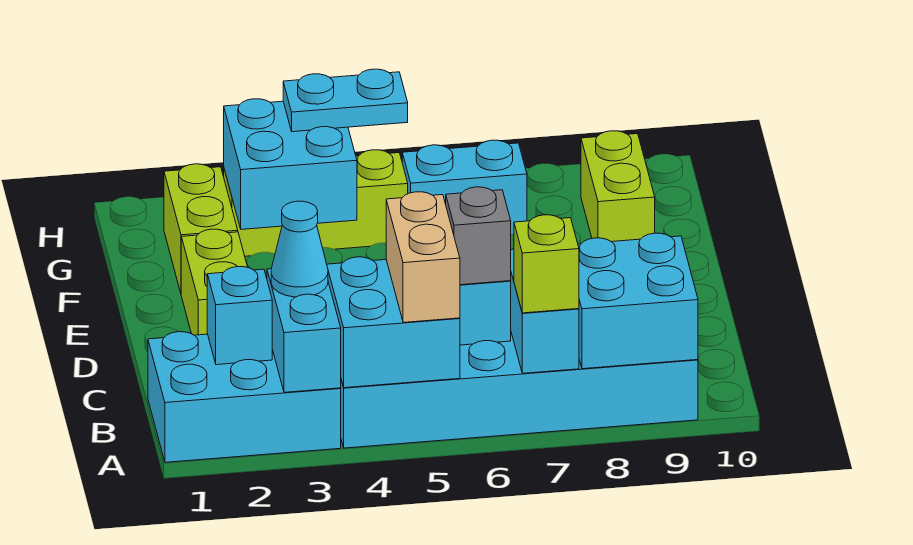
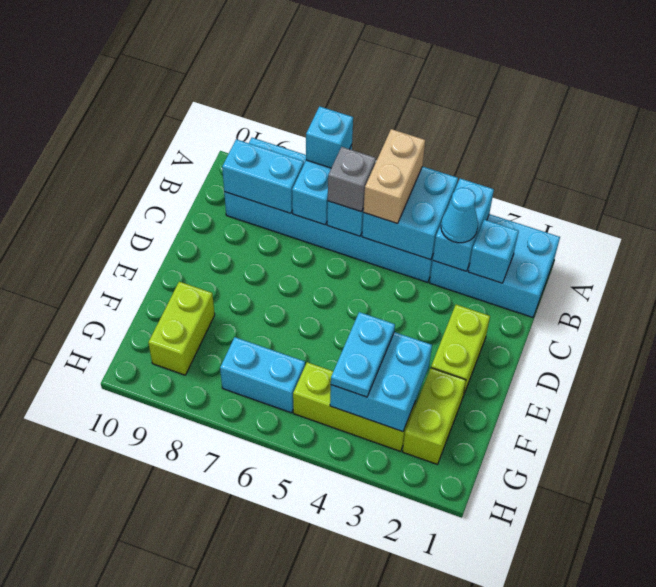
lime 1x1 brick [514,215,579,313] -> cyan 1x1 brick [306,106,353,168]
cyan 2x2 brick [578,233,698,369] -> cyan 1x2 brick [222,139,304,213]
cyan 1x2 plate [283,69,408,132] -> cyan 1x2 plate turned to [331,312,395,397]

